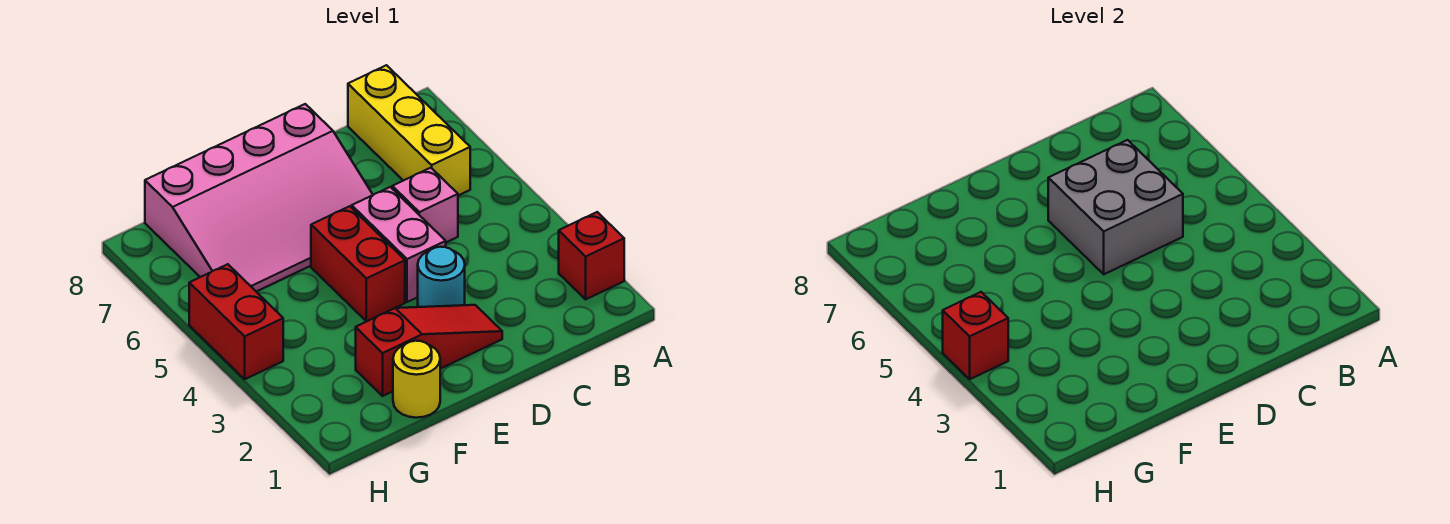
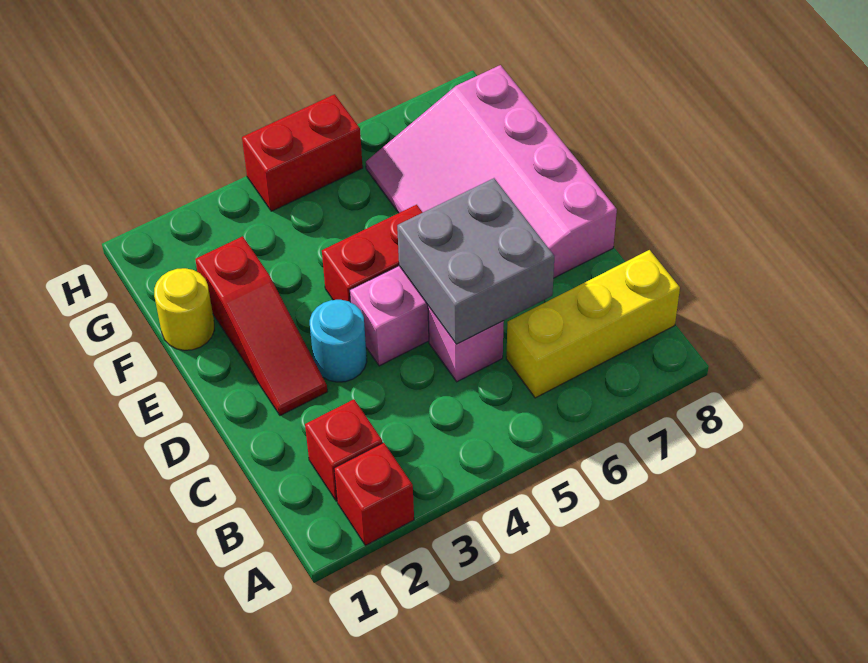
red 1x1 brick [943,292,1008,379] -> red 1x1 brick moved to [305,399,382,501]

